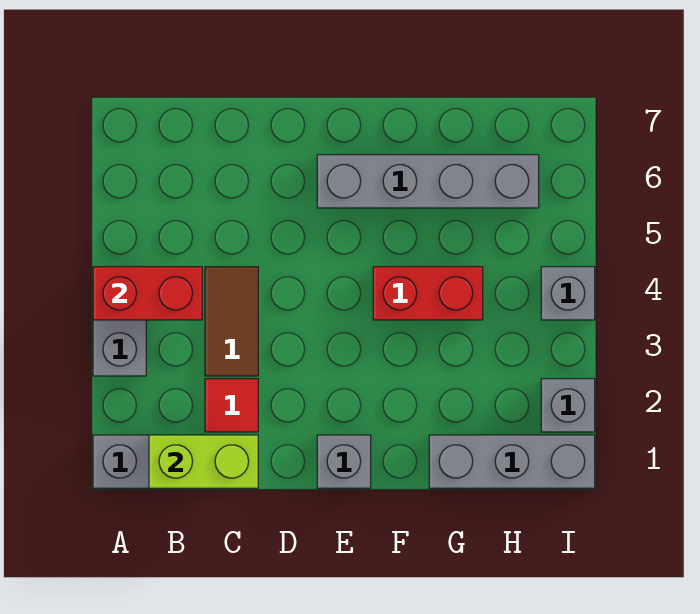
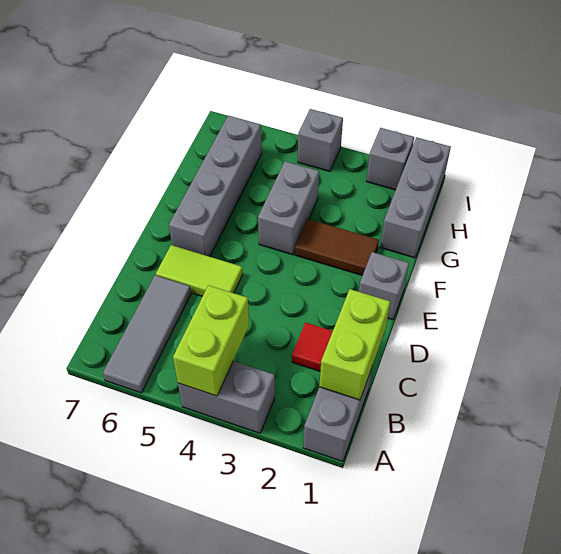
red 1x2 brick [93,267,202,320] -> lime 1x2 brick [173,285,249,396]
none -> grey 1x3 tile [103,275,191,393]
brown 1x2 tile [205,267,258,376] -> brown 1x2 tile moved to [295,219,379,276]
none -> lime 1x2 tile [156,245,242,296]
red 1x2 brick [373,267,483,320] -> grey 1x2 brick [258,161,319,255]

